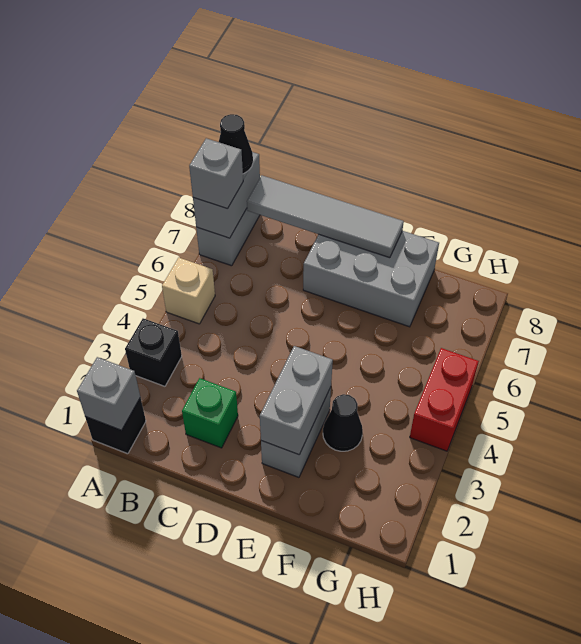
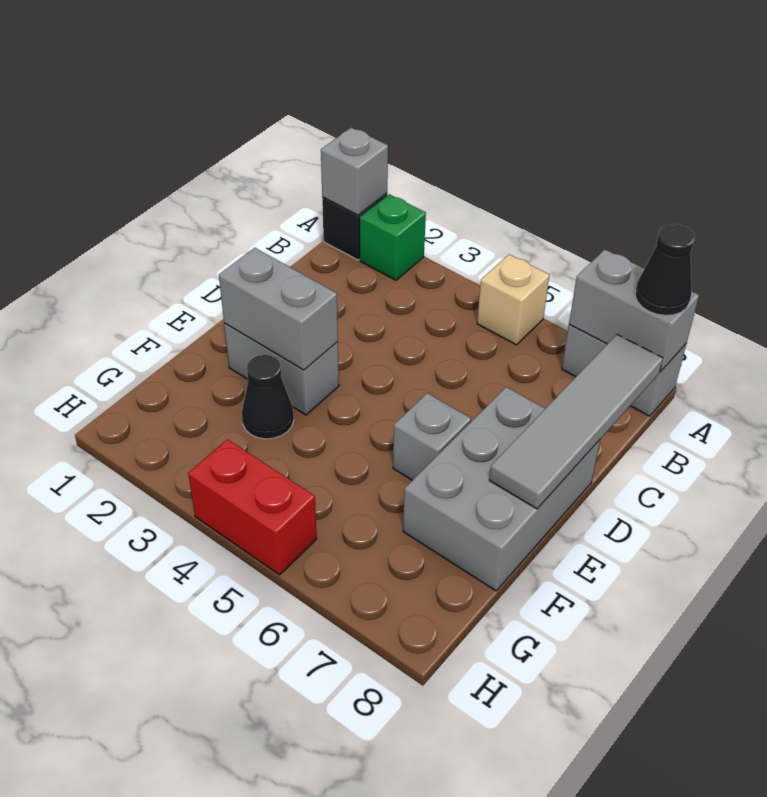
black 1x1 brick [125,318,182,386] -> none
grey 1x1 brick [189,138,243,209] -> grey 1x1 brick moved to [393,393,471,480]
green 1x1 brick [182,378,238,448] -> green 1x1 brick moved to [360,194,426,280]

